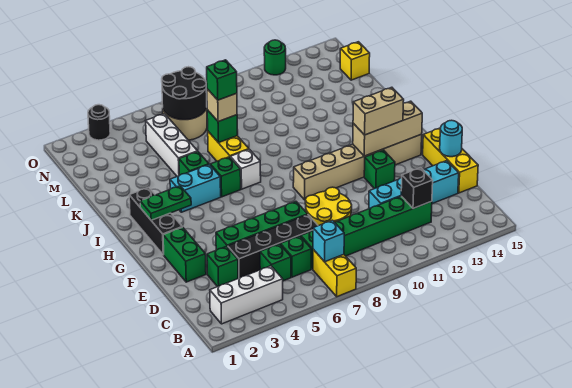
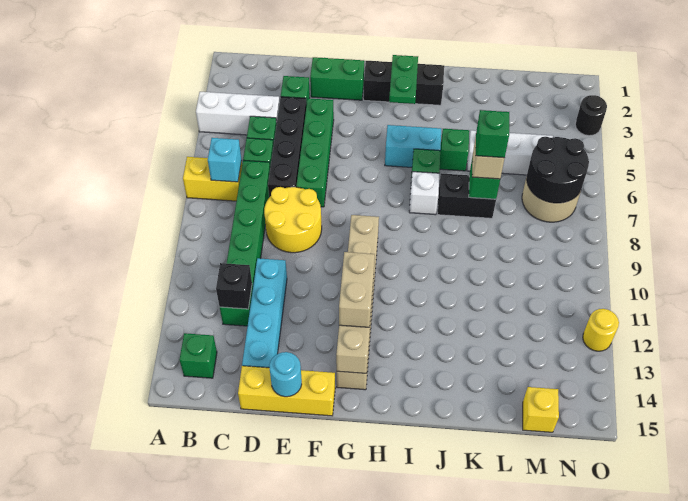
white 1x3 brick [210,266,283,324] -> white 1x3 brick turned to [196,92,280,135]
green 1x1 brick [364,150,395,189] -> green 1x1 brick moved to [179,333,217,378]
cyan 1x2 brick [170,164,221,212] -> cyan 1x2 brick turned to [385,125,441,167]
yellow 1x2 brick [208,132,249,161] -> black 1x2 brick [437,173,496,218]
green 1x1 round brick [264,40,286,75] -> yellow 1x1 round brick [583,309,619,351]

